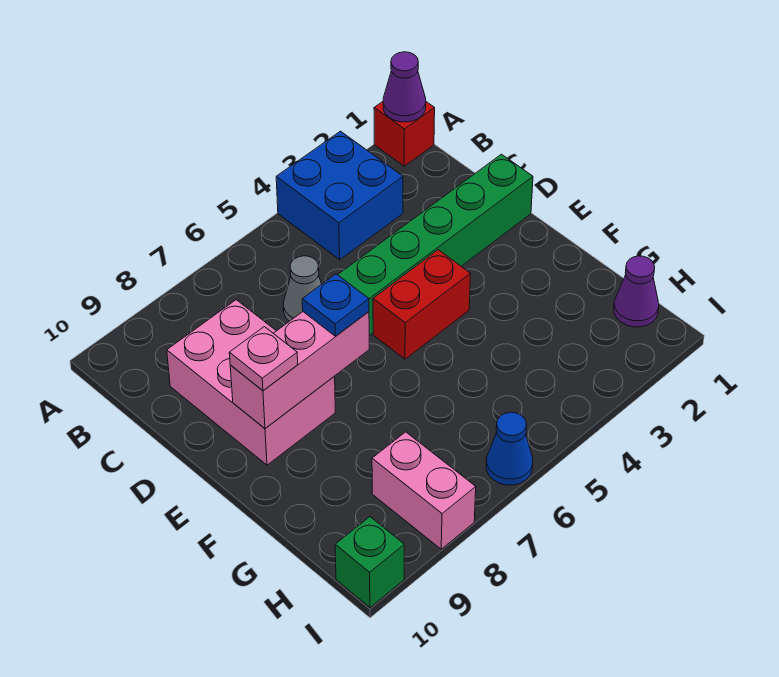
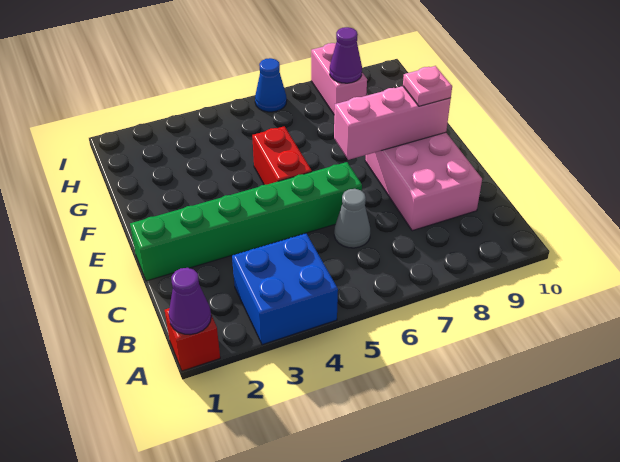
red 1x2 brick [373,250,470,359] -> red 1x2 brick turned to [252,126,312,185]
blue 1x1 plate [302,274,369,336] -> none
purple 1x1 cone [614,256,659,327] -> purple 1x1 cone moved to [330,27,362,83]
green 1x1 brick [335,517,404,608] -> none

